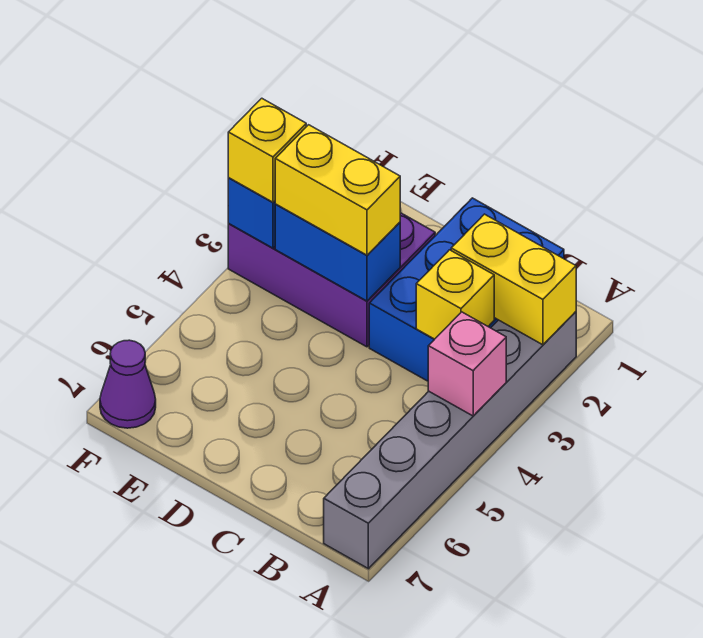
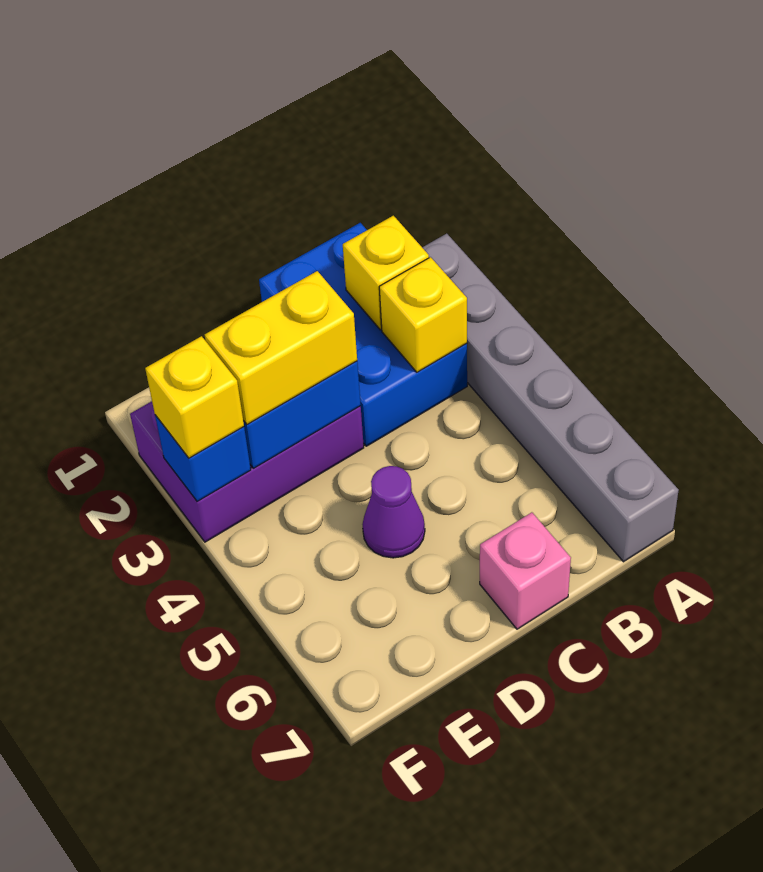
yellow 1x2 brick [451,214,576,345] -> yellow 1x1 brick [343,216,429,330]
pink 1x1 brick [428,312,506,416] -> pink 1x1 brick moved to [480,512,571,629]
purple 1x1 cone [100,340,156,428] -> purple 1x1 cone moved to [362,466,425,558]

